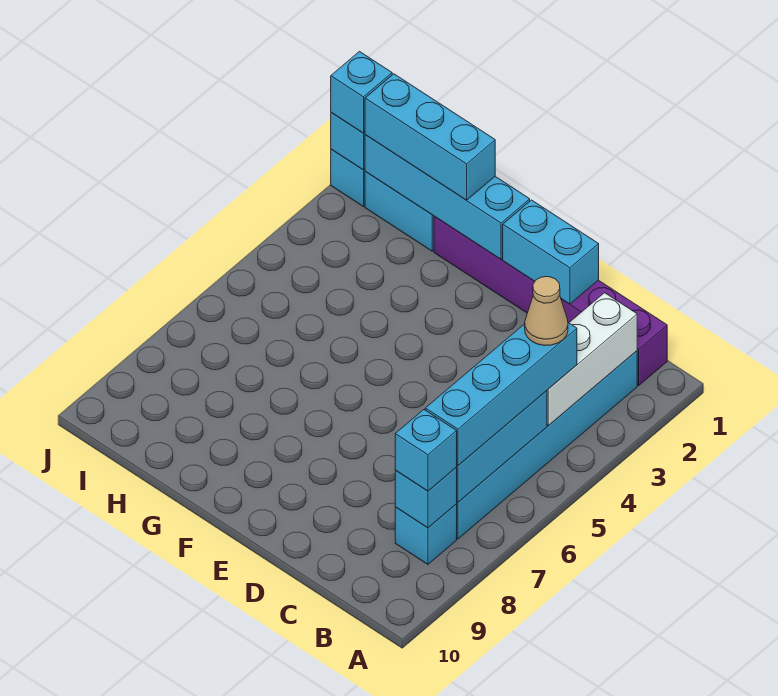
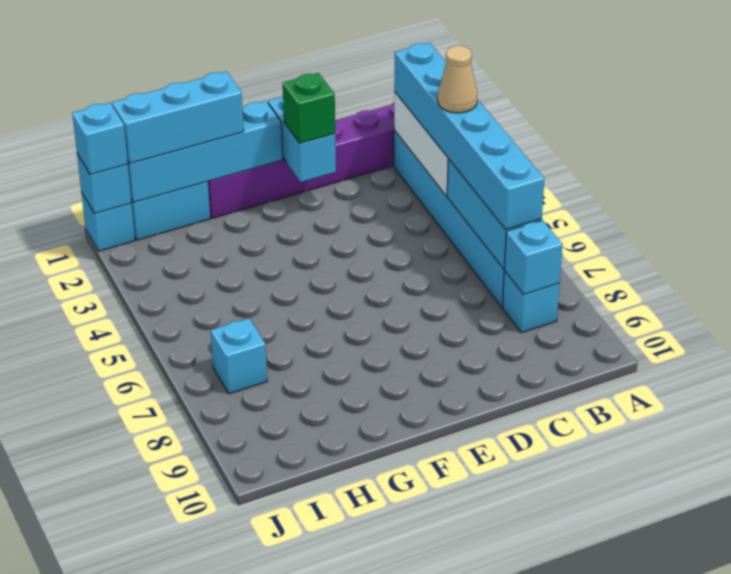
cyan 1x4 brick [425,323,577,465] -> cyan 1x6 brick [394,43,544,229]
cyan 1x1 brick [395,410,457,491] -> cyan 1x1 brick moved to [211,318,267,394]
cyan 1x2 brick [503,200,599,304] -> cyan 1x2 brick turned to [268,96,336,182]
none -> green 1x1 brick [283,73,335,143]

